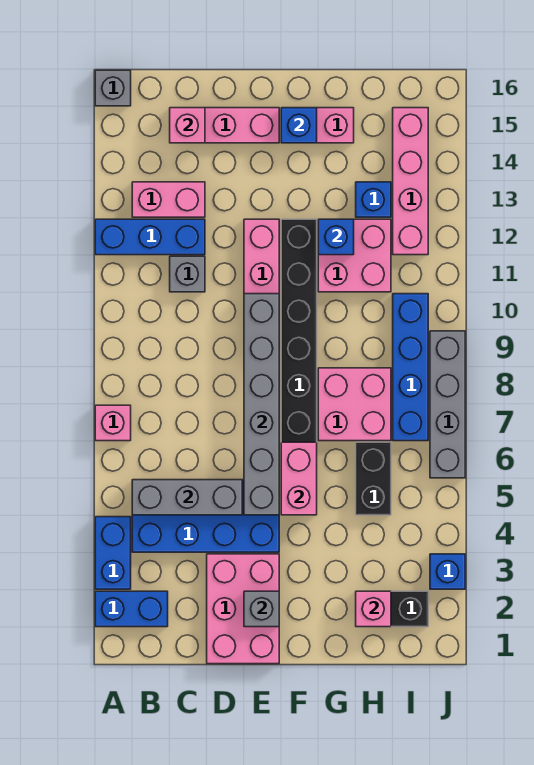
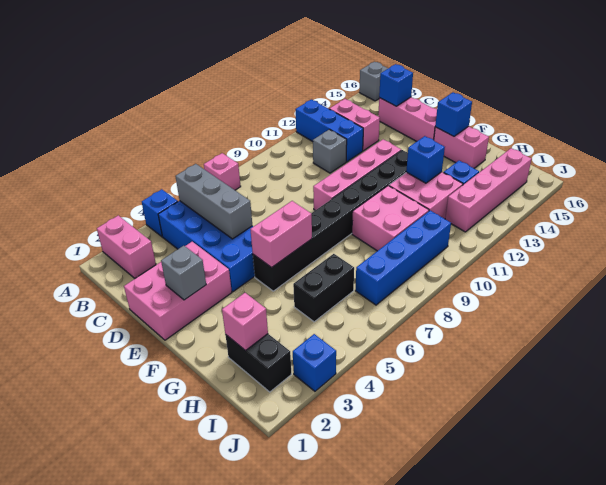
blue 1x2 brick [95,591,168,627] -> pink 1x2 brick [97,215,156,278]
blue 1x2 brick [95,517,131,589] -> blue 1x1 brick [142,189,178,237]
pink 1x1 brick [170,108,205,143] -> blue 1x1 brick [379,64,413,106]
grey 1x6 brick [244,294,279,515] -> none
pink 2x2 brick [318,368,391,441] -> pink 2x2 brick moved to [352,186,429,251]
grey 1x4 brick [430,331,465,478] -> none

